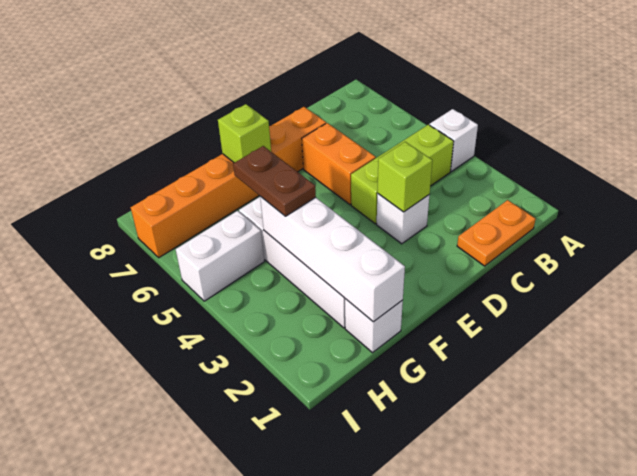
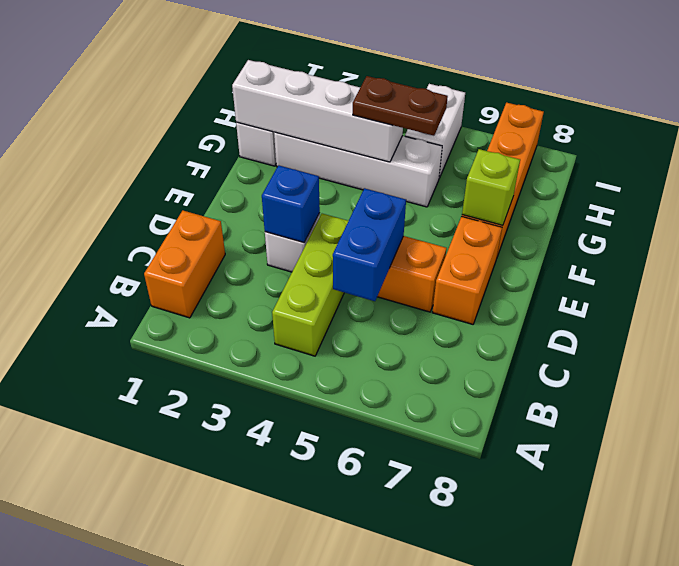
white 1x1 brick [429,109,478,171] -> none
orange 1x2 plate [457,200,536,266] -> orange 1x2 brick [144,211,225,318]
none -> blue 1x2 brick [333,188,406,301]
lime 1x1 brick [377,142,433,212] -> blue 1x1 brick [262,165,320,243]

